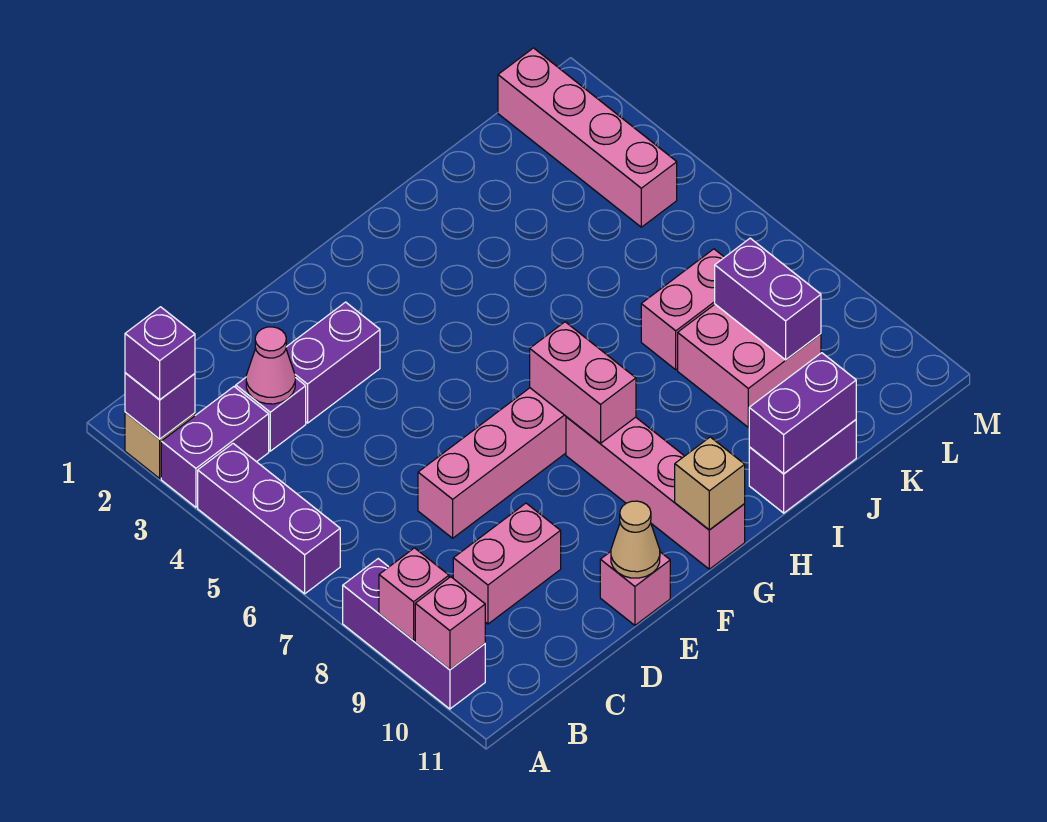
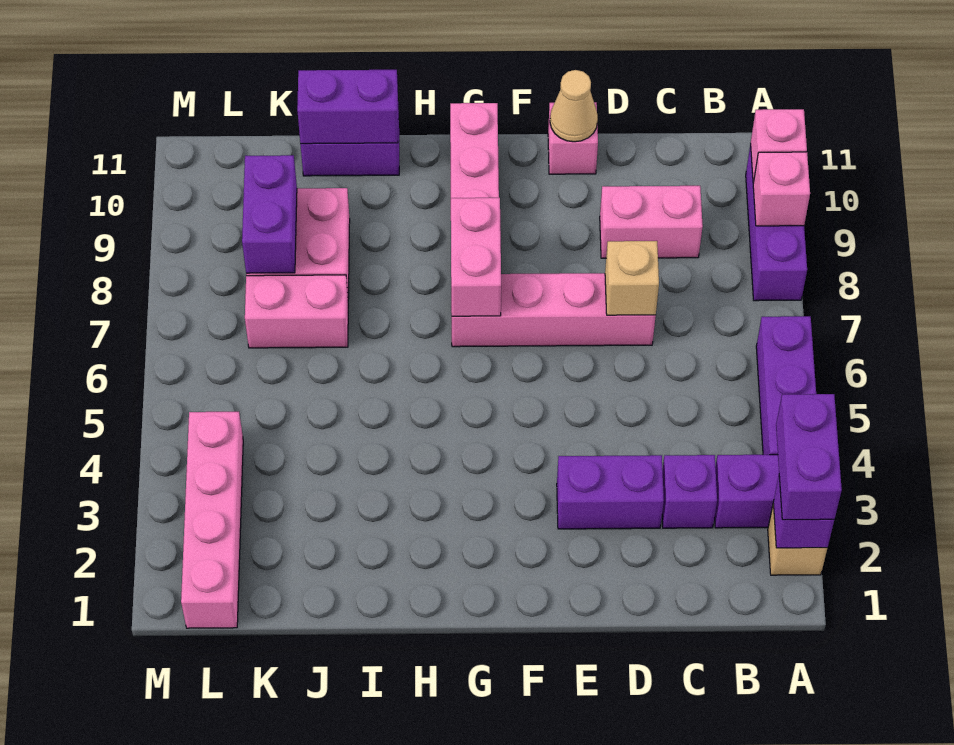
purple 1x1 brick [125,307,195,400] -> purple 1x2 brick [776,394,842,520]
pink 1x1 cone [246,327,295,404] -> none
tan 1x1 brick [675,437,745,530] -> tan 1x1 brick moved to [605,241,659,315]

